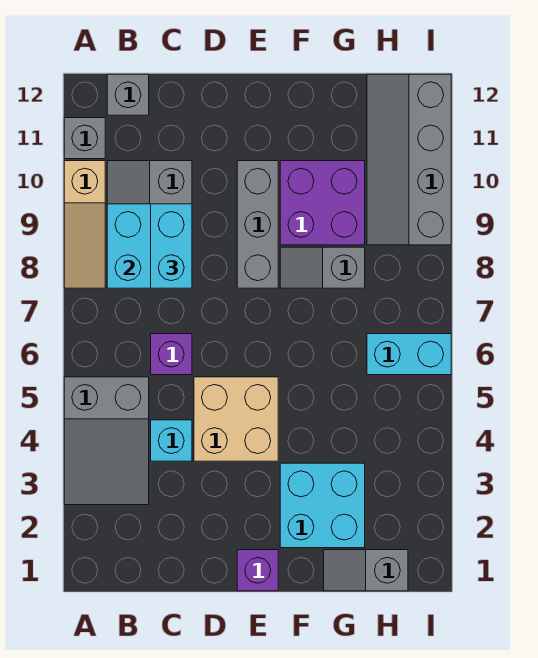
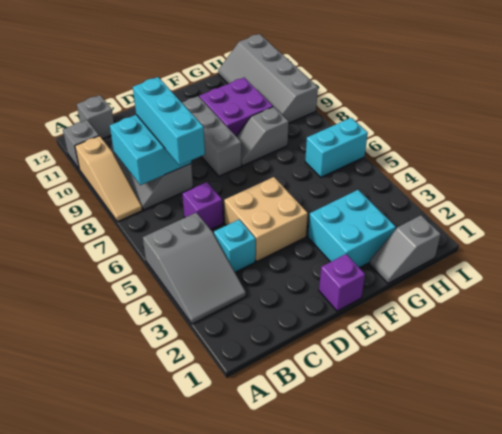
cyan 1x2 brick [151,204,192,288] -> cyan 1x3 brick [133,77,205,165]

